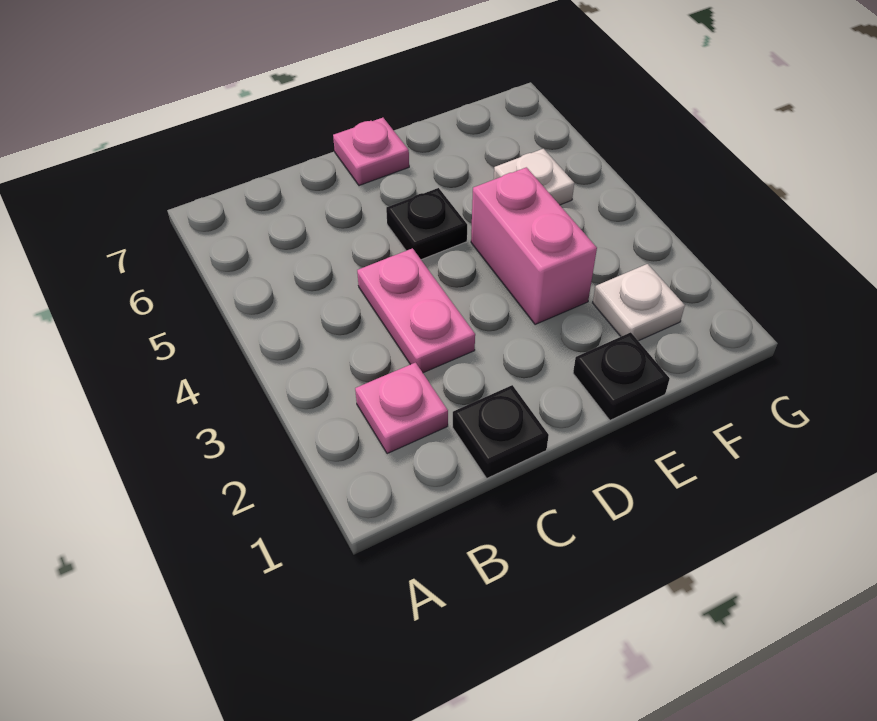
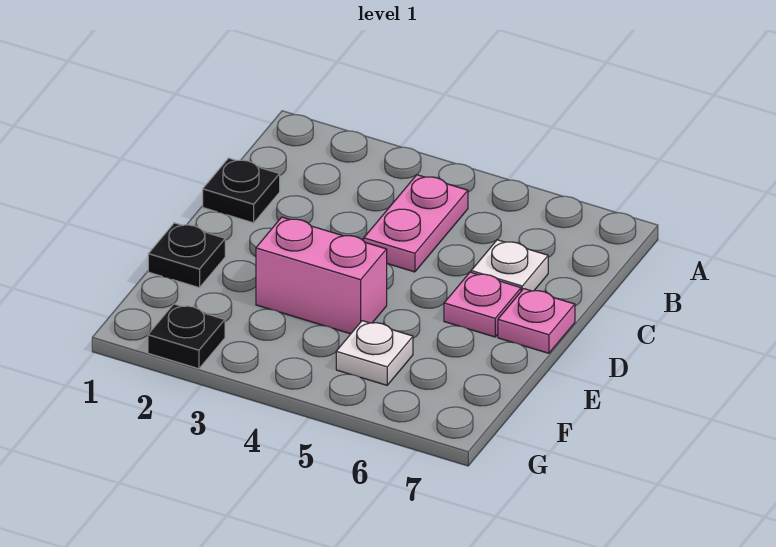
pink 1x1 plate [355,363,448,454] -> pink 1x1 plate moved to [444,272,521,337]
pink 1x2 plate [357,248,475,373] -> pink 1x2 plate turned to [364,175,468,272]
black 1x1 plate [386,188,467,260] -> black 1x1 plate moved to [148,304,225,369]
white 1x1 plate [593,264,685,341] -> white 1x1 plate moved to [471,240,548,291]

